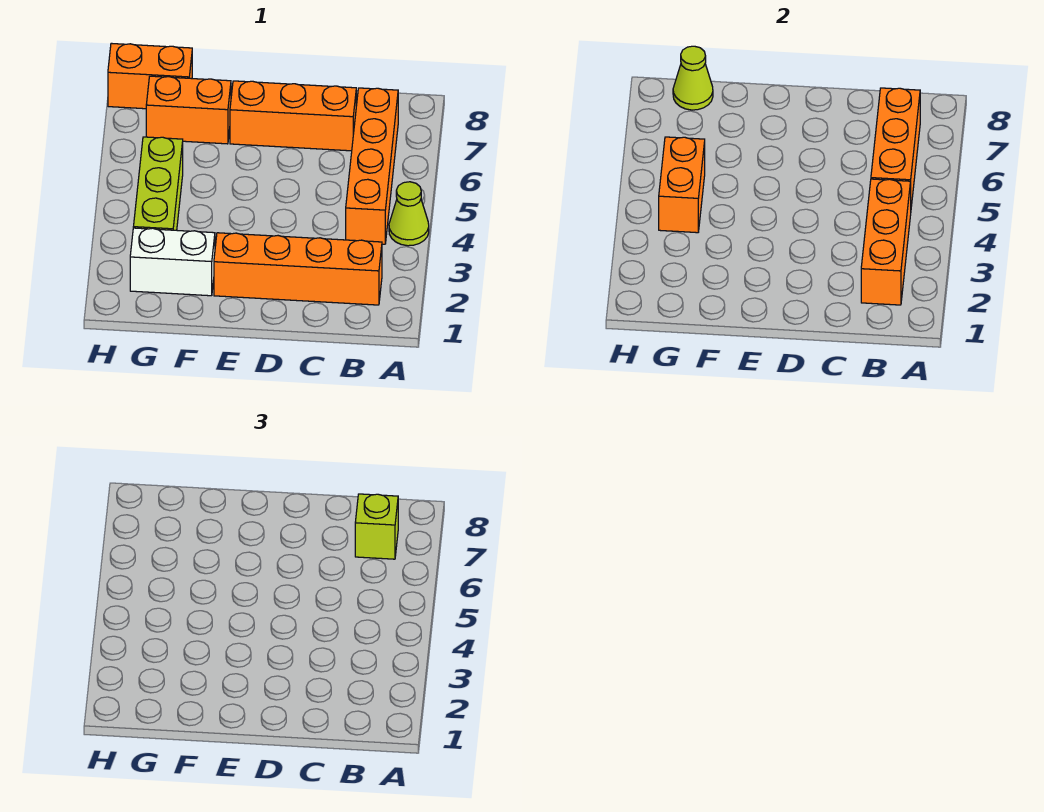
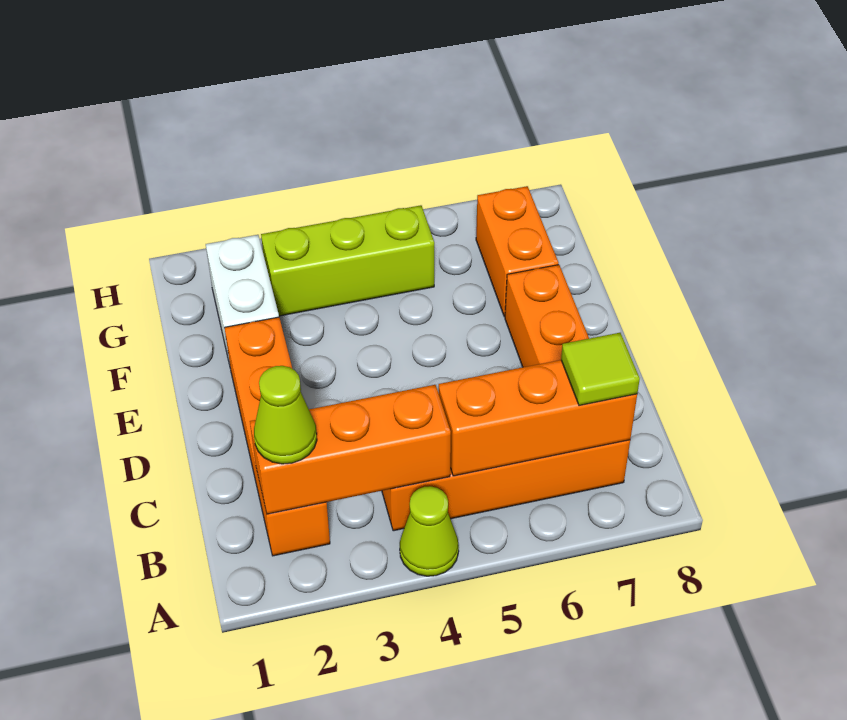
lime 1x1 brick [355,494,398,559] -> lime 1x1 tile [561,333,640,406]
orange 1x2 brick [659,137,705,233] -> none
orange 1x2 brick [108,43,192,109] -> none
lime 1x1 cone [673,46,713,110] -> lime 1x1 cone moved to [254,366,317,464]

